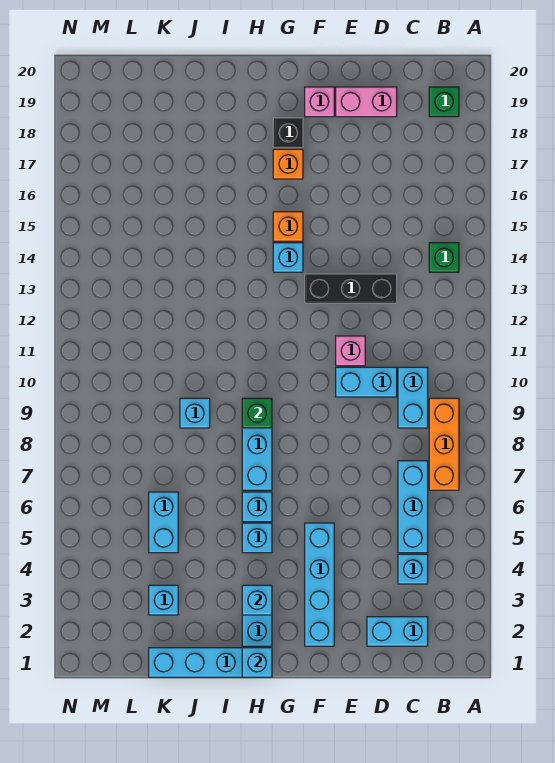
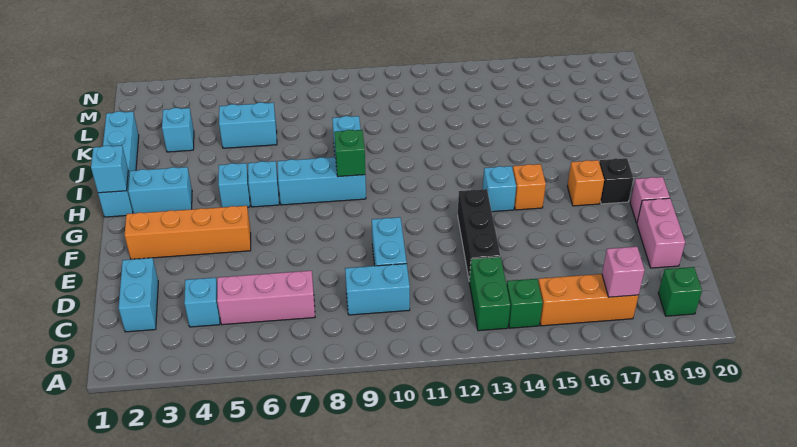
orange 1x3 brick [429,398,459,490] -> orange 1x3 brick moved to [538,274,639,326]
none -> green 1x2 brick [469,257,510,331]
cyan 1x3 brick [398,461,428,553] -> pink 1x3 brick [217,271,315,325]
pink 1x1 brick [336,336,365,366] -> pink 1x1 brick moved to [602,247,645,297]
cyan 1x4 brick [305,523,334,646] -> orange 1x4 brick [125,206,251,259]
cyan 1x1 brick [242,585,272,615] -> none

